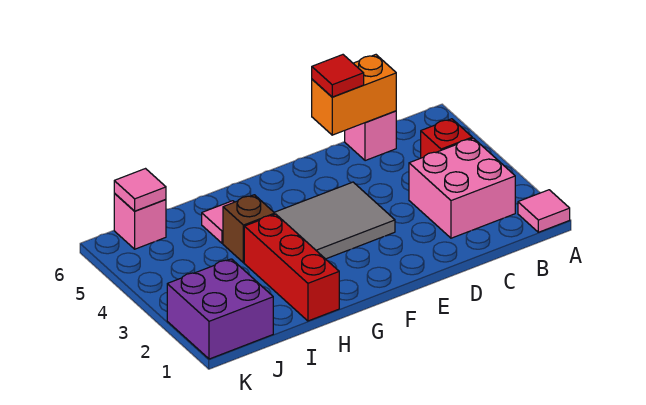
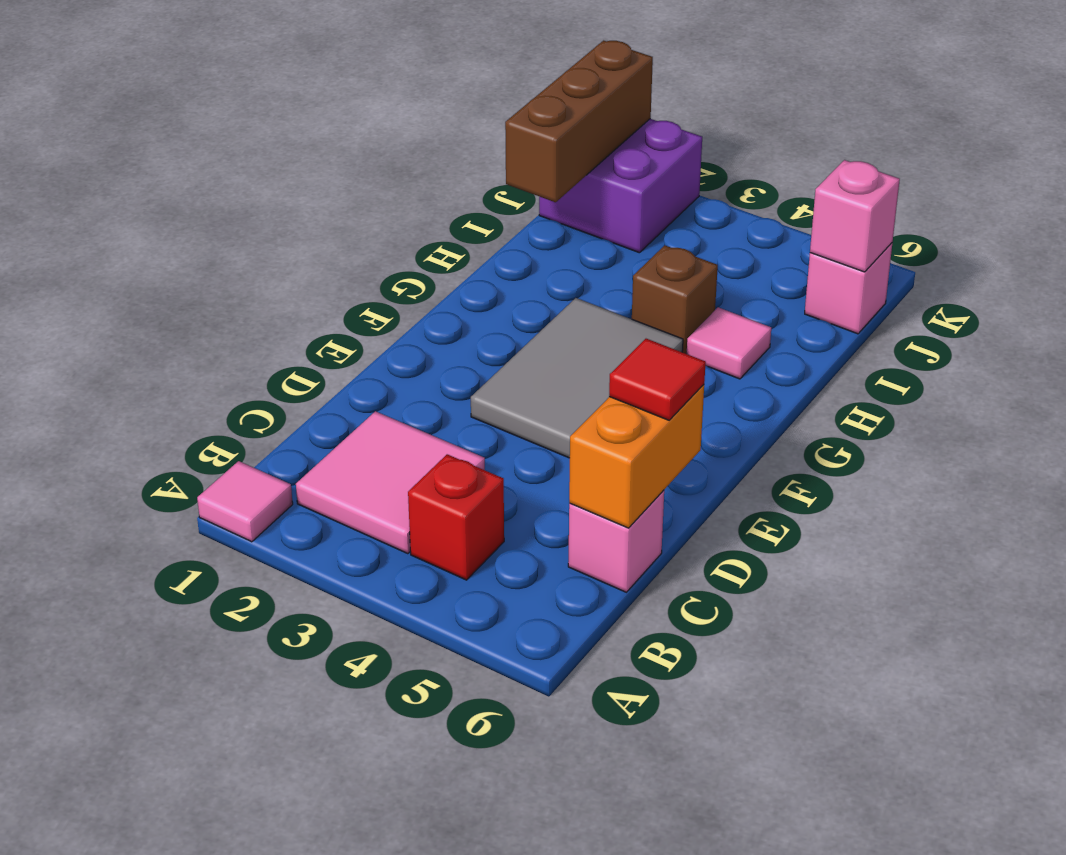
pink 2x2 brick [409,138,515,238] -> pink 2x2 tile [296,411,485,554]
red 1x3 brick [244,214,339,321] -> none
none -> brown 1x3 brick [505,41,653,202]
pink 1x1 tile [114,169,166,211] -> pink 1x1 brick [810,160,900,272]

